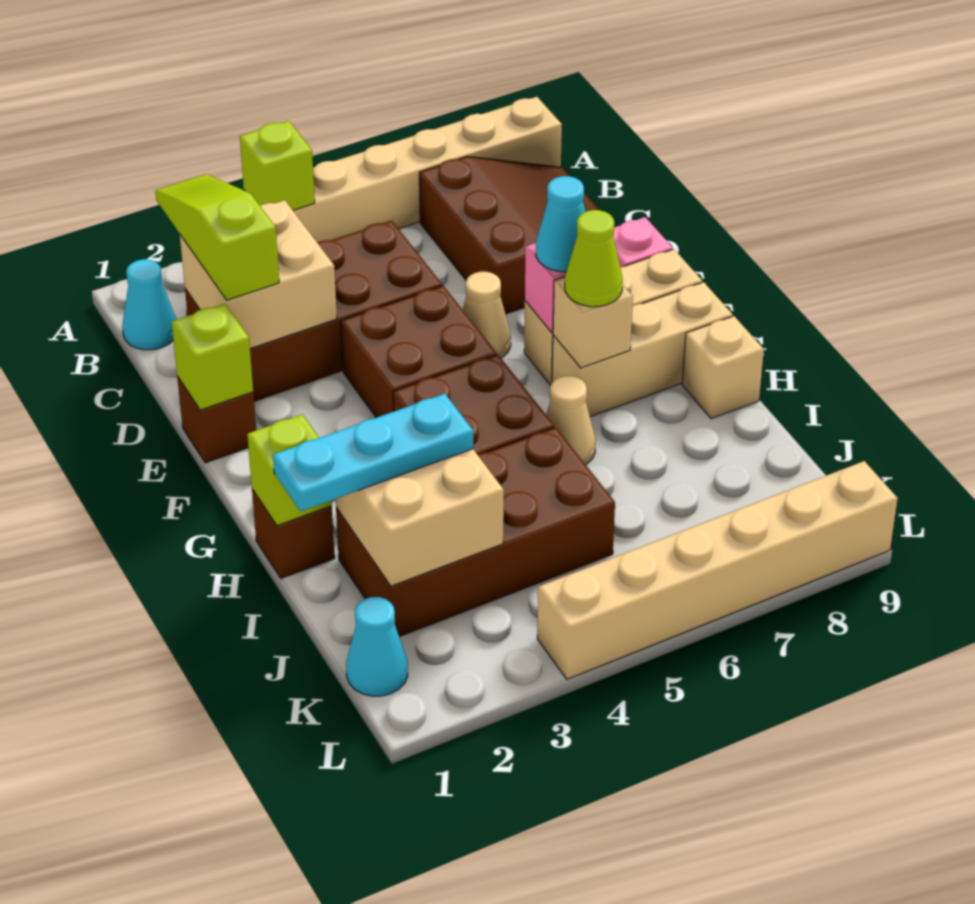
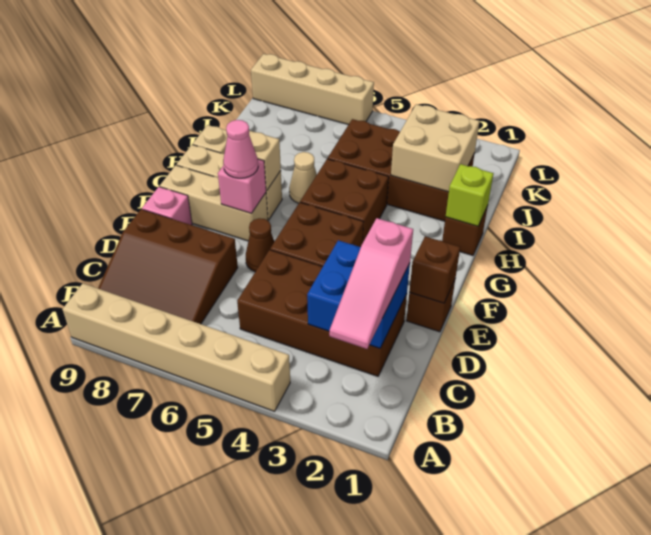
lime 1x1 brick [240,121,315,210] -> none
cyan 1x1 cone [122,259,177,350] -> none
lime 1x3 slope [155,174,279,300] -> pink 1x3 slope [329,218,413,349]
brown 3x3 slope [419,157,599,314] -> brown 3x3 slope turned to [98,209,238,324]
tan 2x2 brick [180,200,337,348] -> blue 2x2 brick [307,240,410,348]
lime 1x1 brick [172,304,253,410] -> brown 1x1 brick [409,236,460,303]
tan 1x1 cone [463,272,511,358] -> brown 1x1 cone [246,218,274,272]
cyan 1x1 cone [536,176,585,272] -> pink 1x1 cone [223,120,258,178]
lime 1x1 cone [565,210,623,307] -> none
cyan 1x3 plate [273,394,473,511] -> none
cyan 1x1 cone [346,597,408,696] -> none
tan 1x6 brick [537,461,898,679] -> tan 1x4 brick [251,54,374,125]

